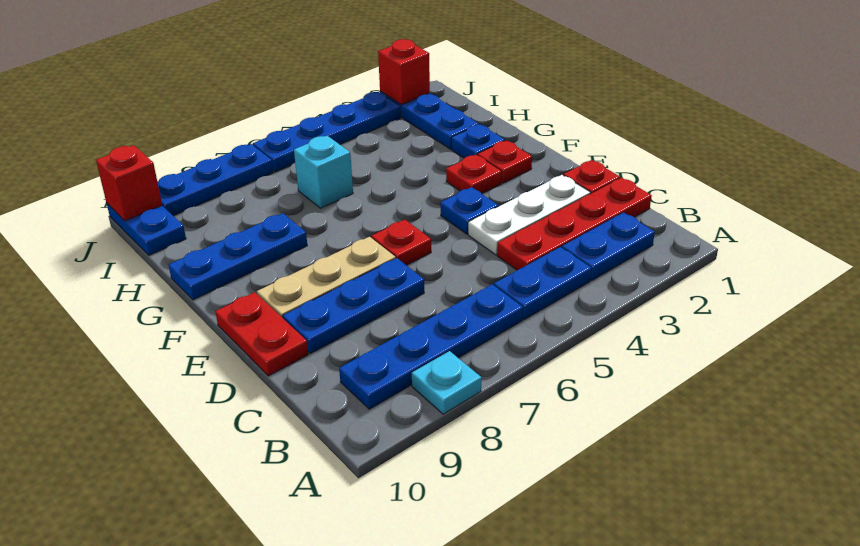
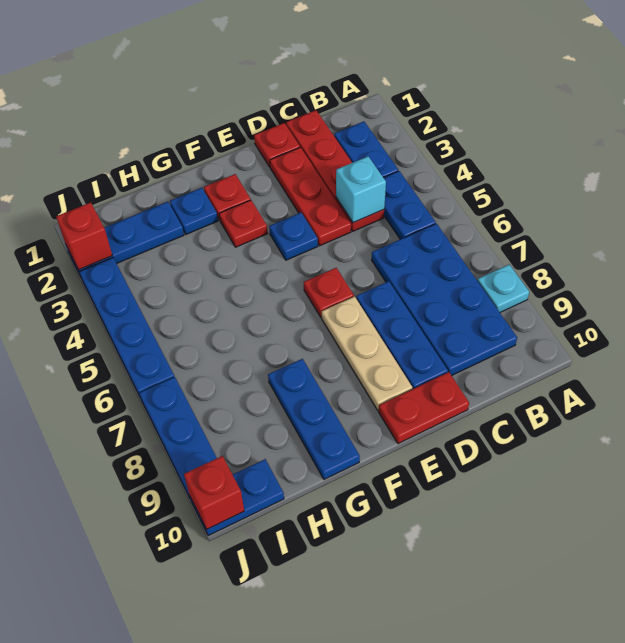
blue 1x4 plate [339,284,523,409] -> blue 2x4 plate [372,224,517,375]
white 1x3 plate [468,175,591,255] -> red 1x3 plate [270,147,351,246]
cyan 1x1 brick [294,136,353,208] -> cyan 1x1 brick moved to [336,156,386,223]

